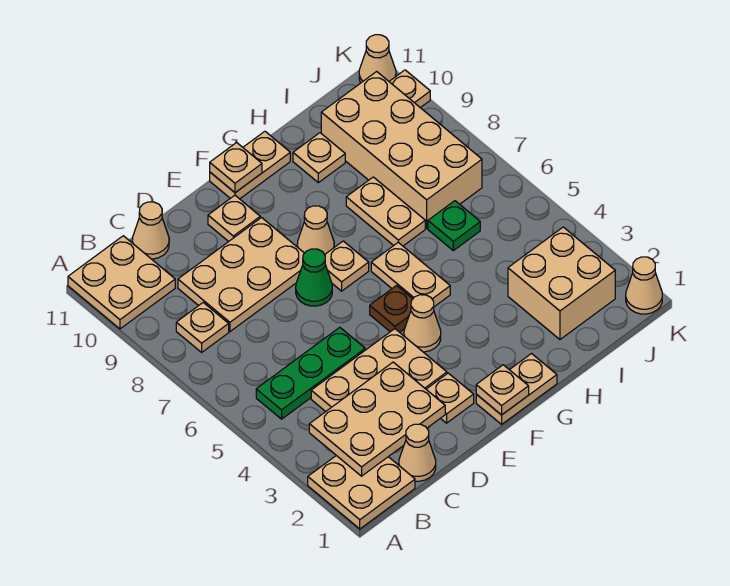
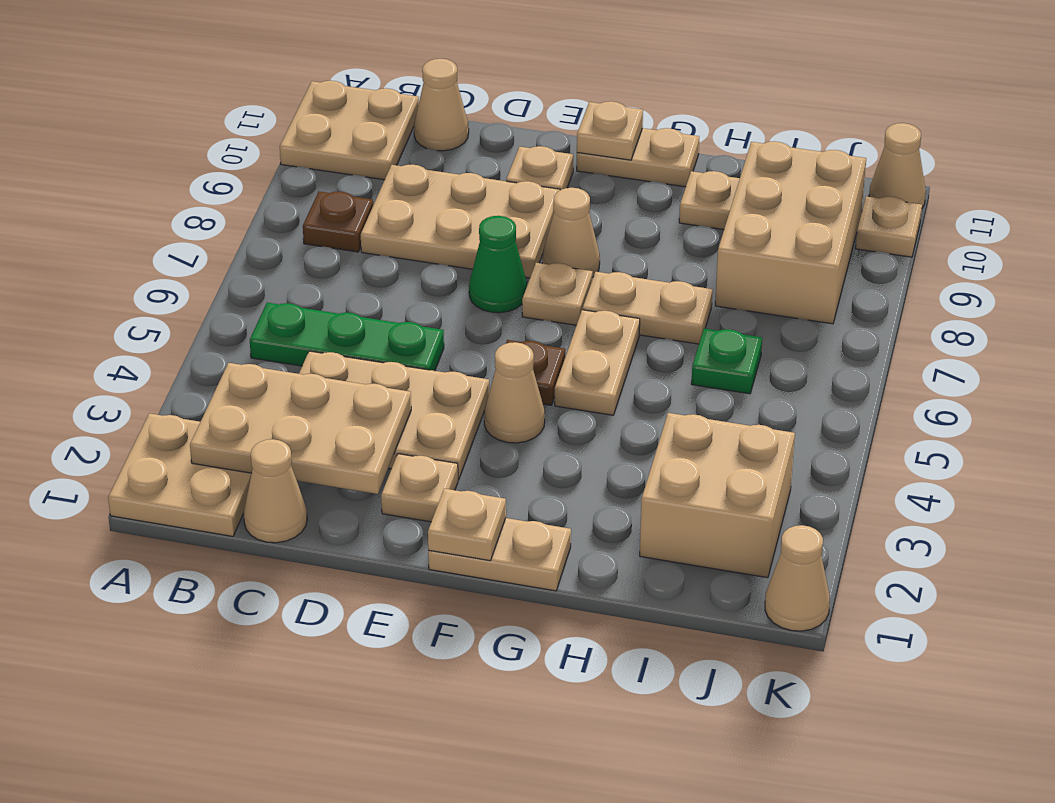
tan 1x1 plate [176,303,229,352] -> brown 1x1 plate [303,191,373,252]
tan 1x2 plate [346,177,425,246] -> tan 1x2 plate turned to [583,272,713,344]
tan 2x4 brick [321,71,482,228] -> tan 2x3 brick [715,141,866,324]

